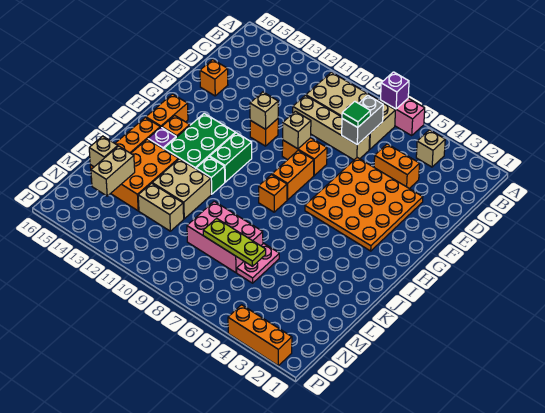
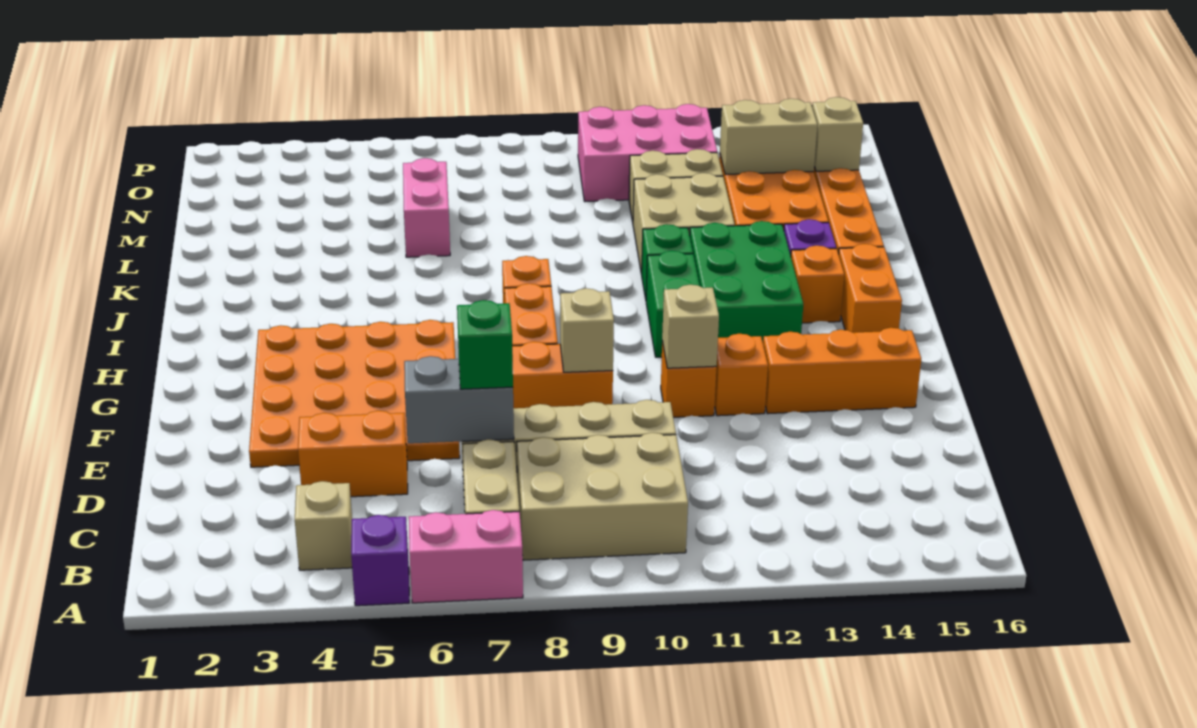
purple 1x1 brick [381,72,409,109] -> purple 1x1 brick moved to [351,515,409,606]
grey 1x2 brick [342,95,383,145] -> grey 1x2 brick turned to [404,356,514,444]
green 1x1 tile [342,101,370,127] -> green 1x1 brick [457,300,513,389]
orange 1x1 brick [200,60,228,96] -> orange 1x1 brick moved to [715,334,768,416]
pink 1x2 plate [237,243,279,283] -> pink 1x2 brick [403,158,450,257]
pink 2x3 brick [187,201,263,273] -> pink 2x3 brick moved to [578,104,717,201]
lime 1x3 plate [203,218,266,266] -> none
tan 1x2 brick [91,146,135,196] -> tan 1x2 brick turned to [720,99,817,174]
orange 1x3 brick [228,305,292,366] -> orange 1x3 brick moved to [763,328,921,414]

